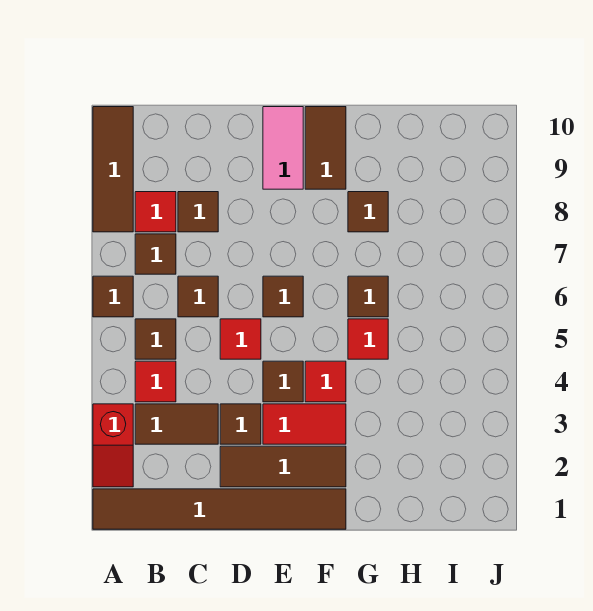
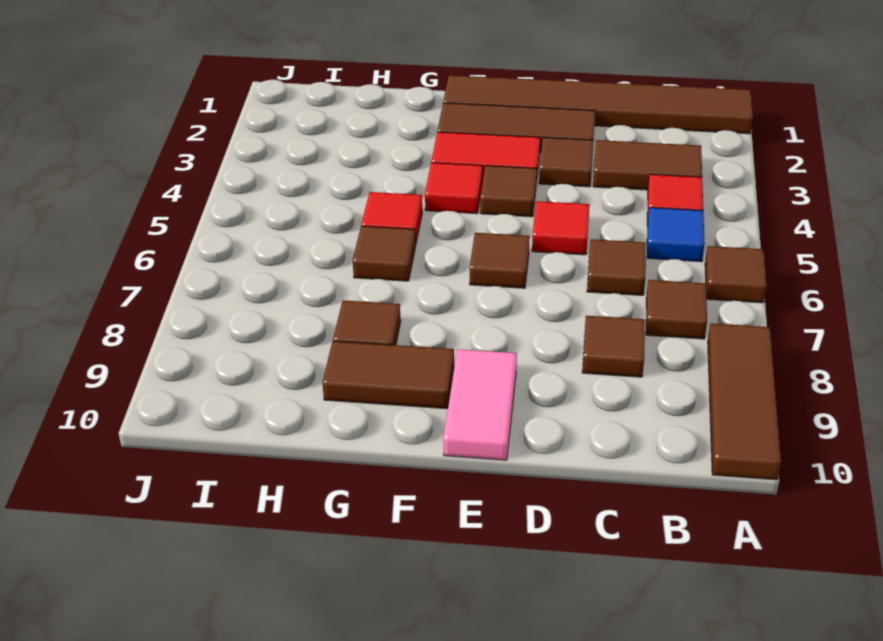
red 1x2 slope [93,404,133,487] -> none
brown 1x1 tile [135,319,176,359] -> blue 1x1 tile [647,208,705,262]
red 1x1 tile [135,192,176,232] -> none
brown 1x2 tile [305,107,346,189] -> brown 1x2 tile turned to [322,341,454,409]

